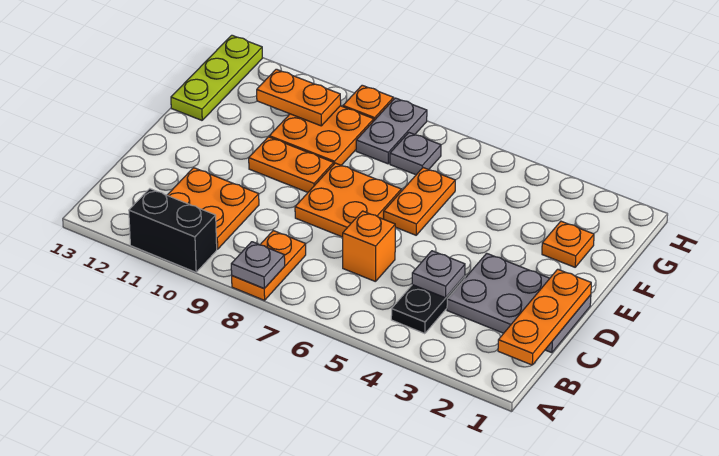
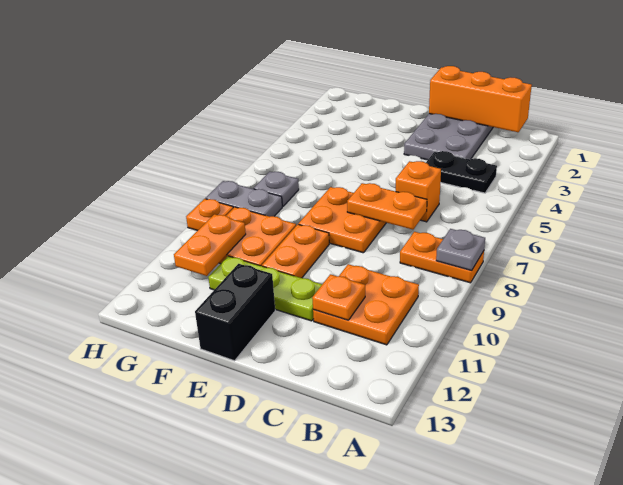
black 1x2 brick [129,189,217,272] -> black 1x2 brick moved to [195,264,275,361]
orange 1x3 plate [498,269,591,365] -> orange 1x3 brick [429,66,532,132]
grey 1x1 plate [412,251,465,298] -> none
orange 1x2 plate [384,168,455,235] -> orange 1x2 plate moved to [347,183,427,230]
orange 1x1 plate [542,221,594,267] -> orange 1x1 plate moved to [312,274,365,320]
lime 1x3 plate [171,35,262,120] -> lime 1x3 plate moved to [208,256,322,321]

